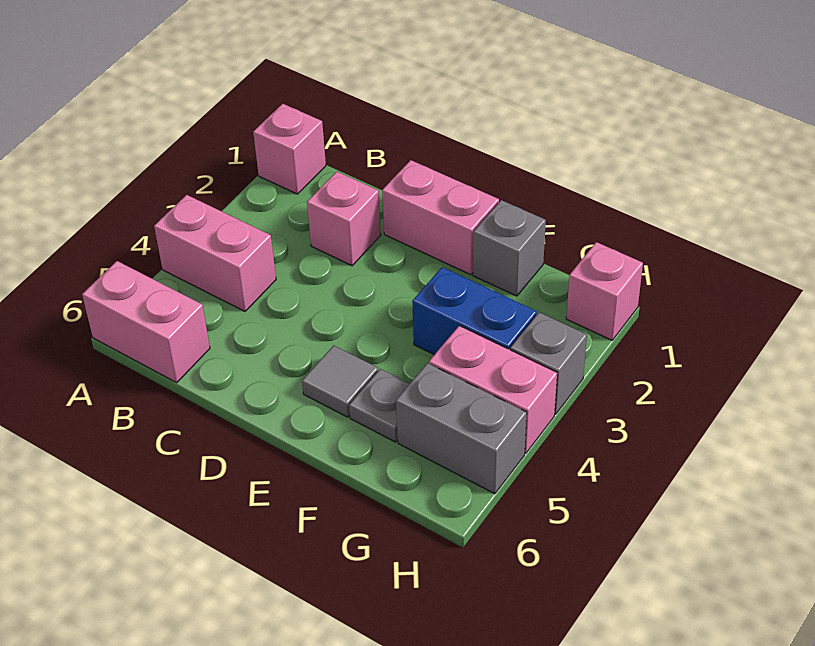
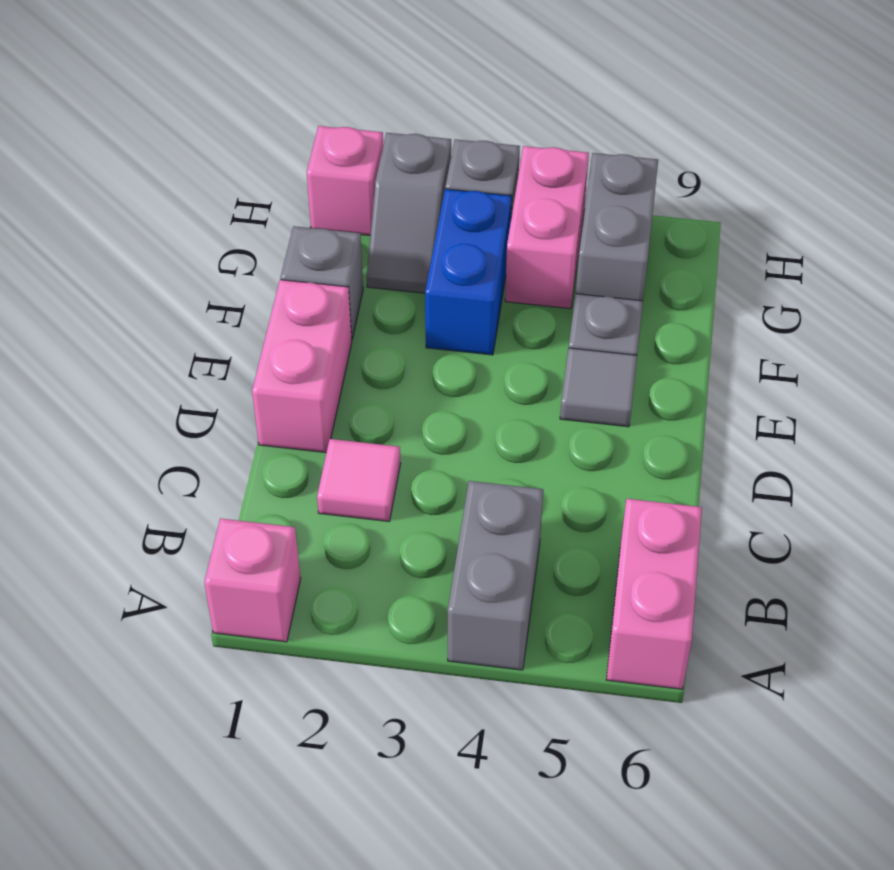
pink 1x2 brick [154,195,276,311] -> grey 1x2 brick [448,481,543,670]
pink 1x1 brick [307,172,381,266] -> pink 1x1 tile [317,439,401,521]
none -> grey 1x2 slope [367,133,451,293]

